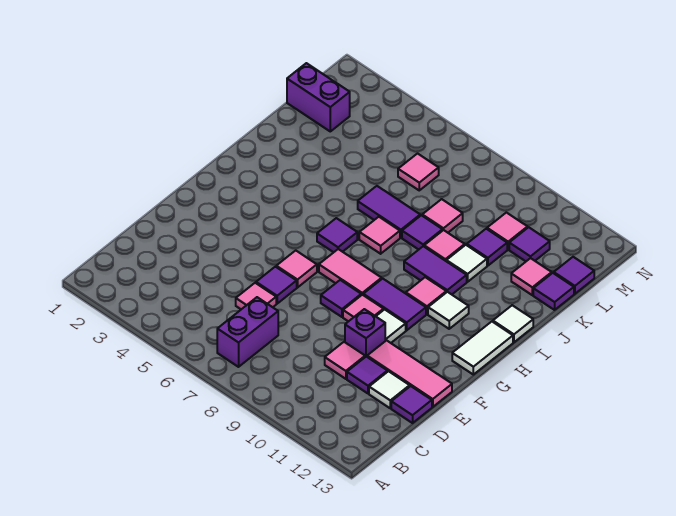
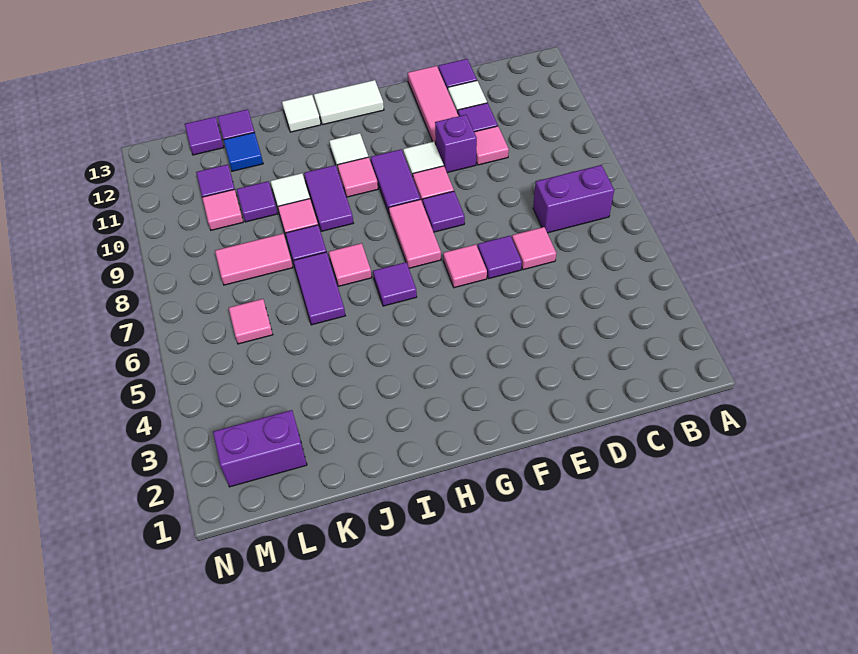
pink 1x1 tile [422,199,463,233] -> pink 1x2 tile [215,234,293,285]
pink 1x1 tile [511,258,552,295] -> blue 1x1 tile [224,132,263,171]
purple 1x2 brick [287,63,350,131] -> purple 1x2 brick turned to [213,410,307,487]

